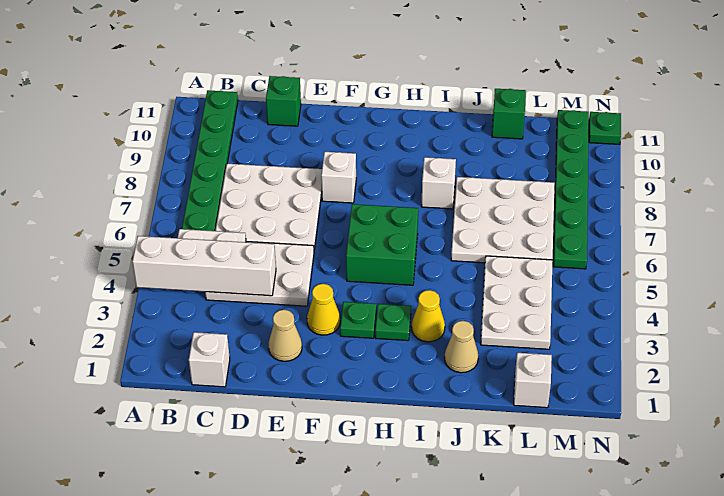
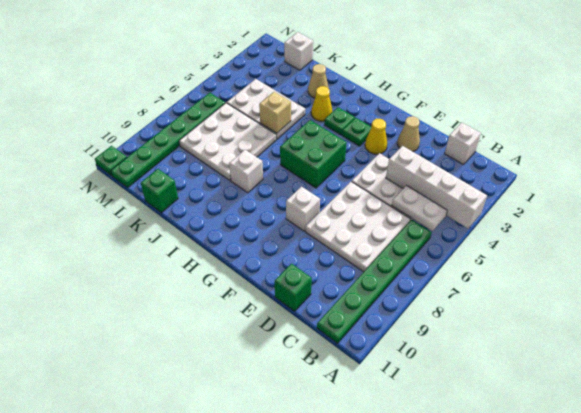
none -> tan 1x1 brick [259,92,291,133]
white 2x3 plate [481,256,553,349] -> white 2x3 plate turned to [227,79,305,139]

